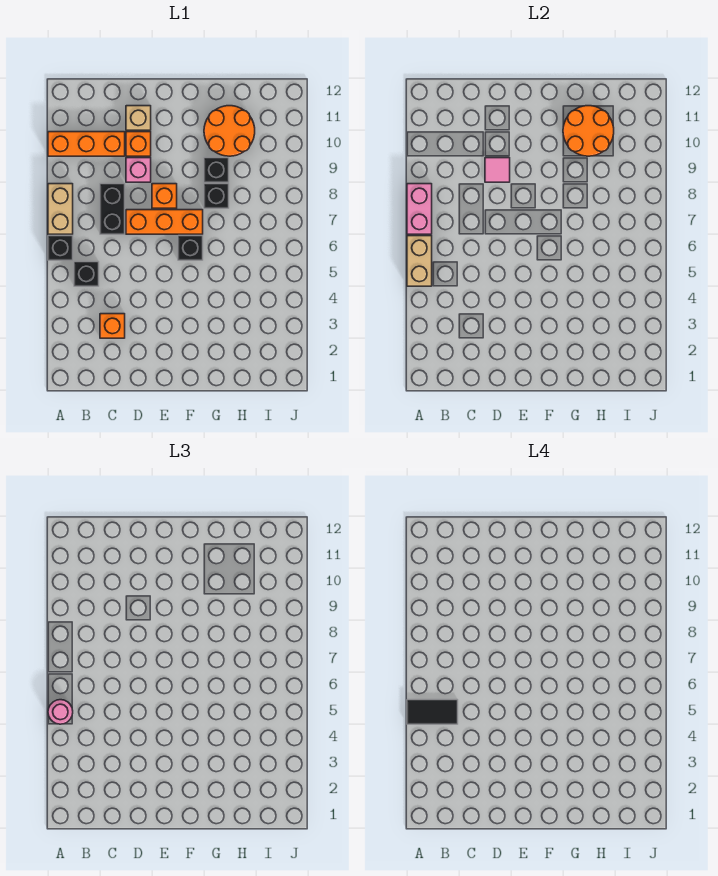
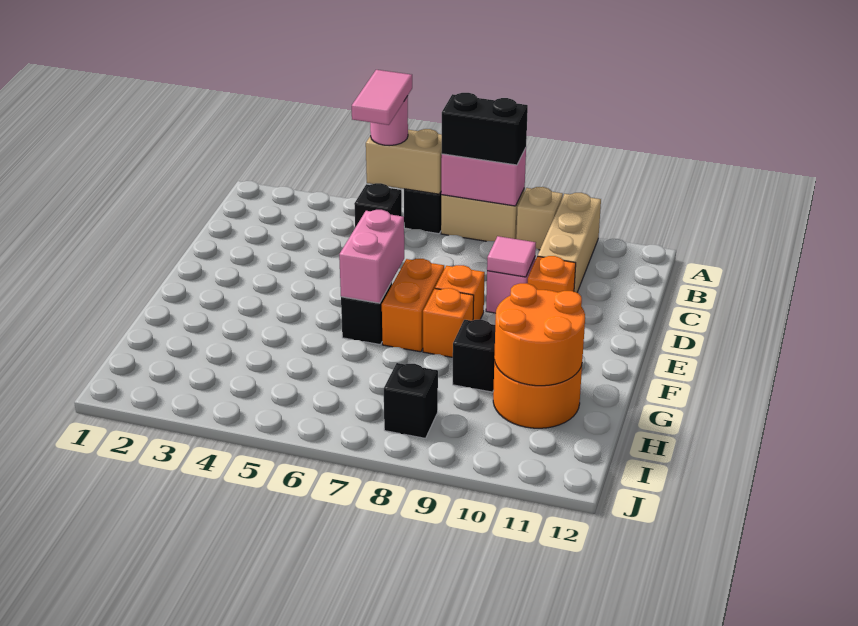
black 1x2 tile [407,700,458,724] -> pink 1x2 tile [352,70,412,125]
orange 1x3 brick [48,132,125,156] -> tan 1x3 brick [538,193,601,292]
orange 1x1 brick [100,314,125,338] -> orange 1x1 brick moved to [423,288,474,357]
black 1x2 brick [100,184,125,234] -> black 1x2 brick moved to [442,93,528,165]
orange 1x3 brick [126,210,203,234] -> orange 1x2 brick [382,259,444,352]
tan 1x1 brick [126,106,151,130] -> tan 1x1 brick moved to [516,187,563,250]
none -> pink 1x2 brick [339,210,404,303]
black 1x1 brick [204,184,229,208] -> black 1x1 brick moved to [384,363,438,438]

